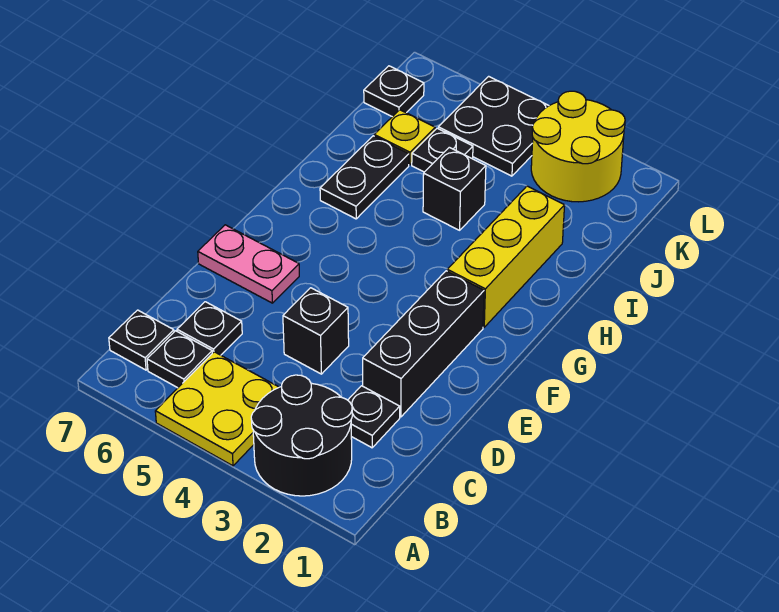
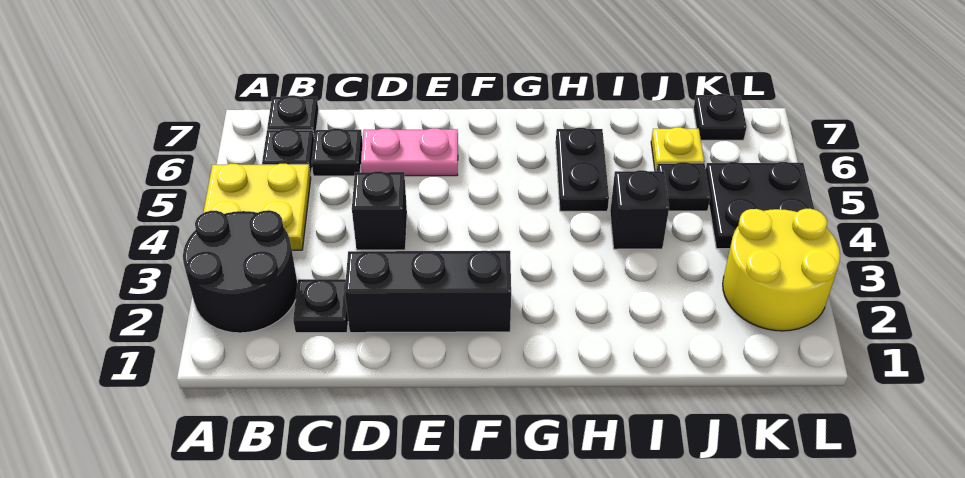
pink 1x2 plate [198,225,299,303] -> pink 1x2 plate turned to [361,128,458,176]
yellow 1x3 brick [447,186,565,327] -> none
black 1x2 plate [320,136,409,219] -> black 1x2 plate turned to [556,128,609,211]

